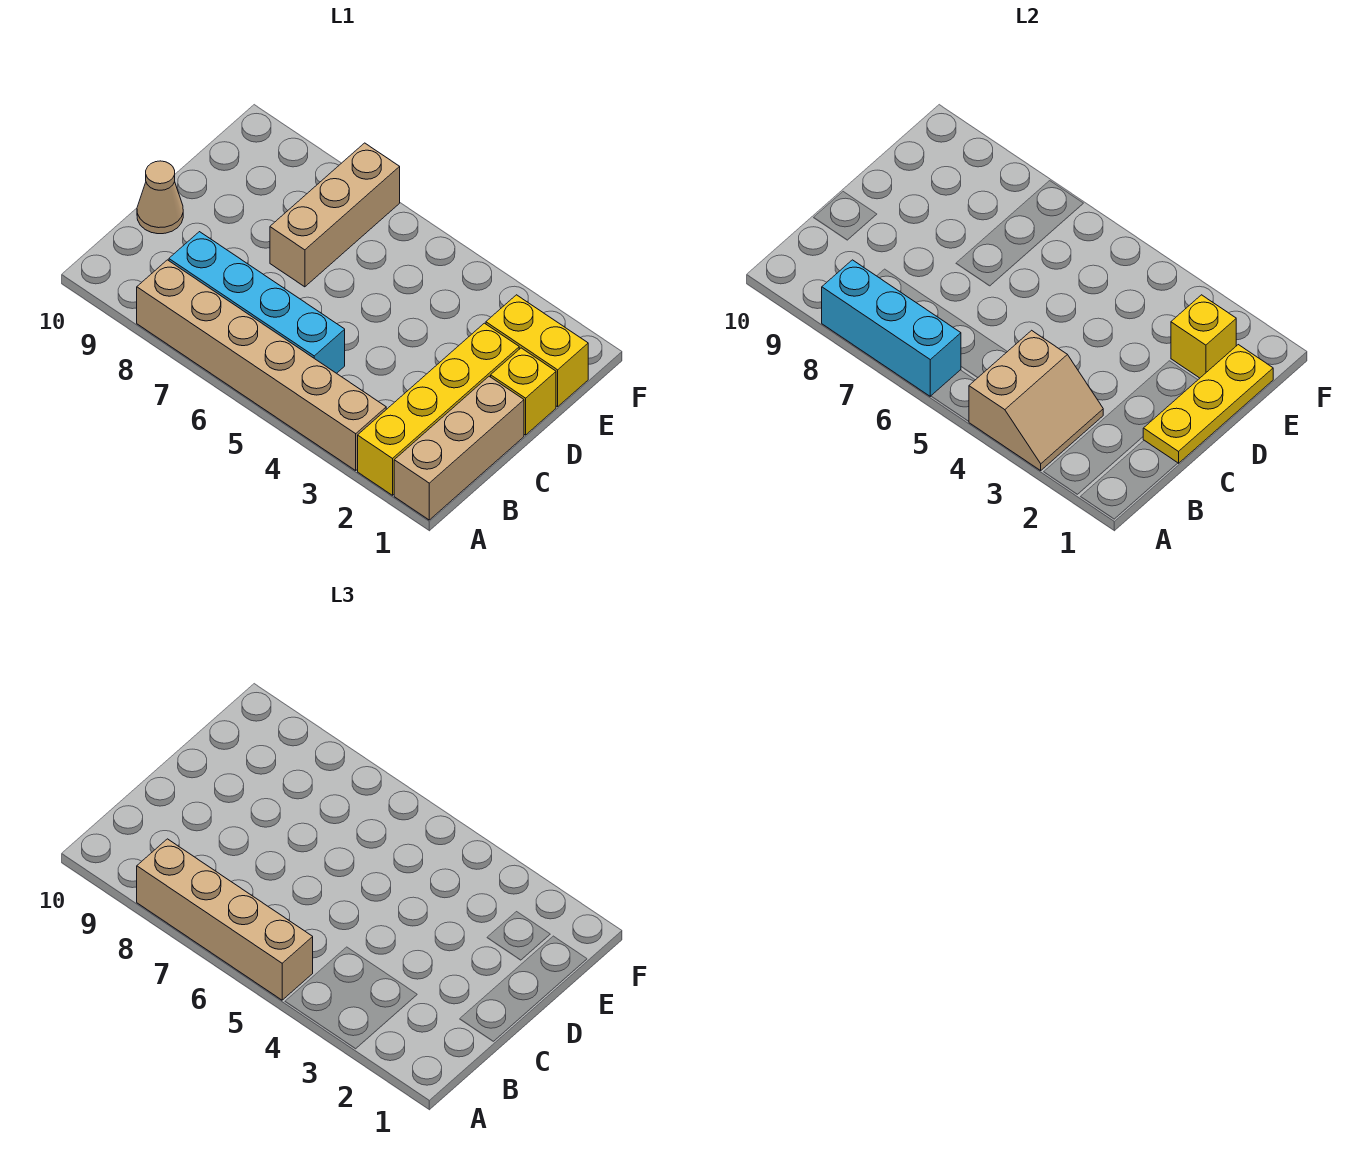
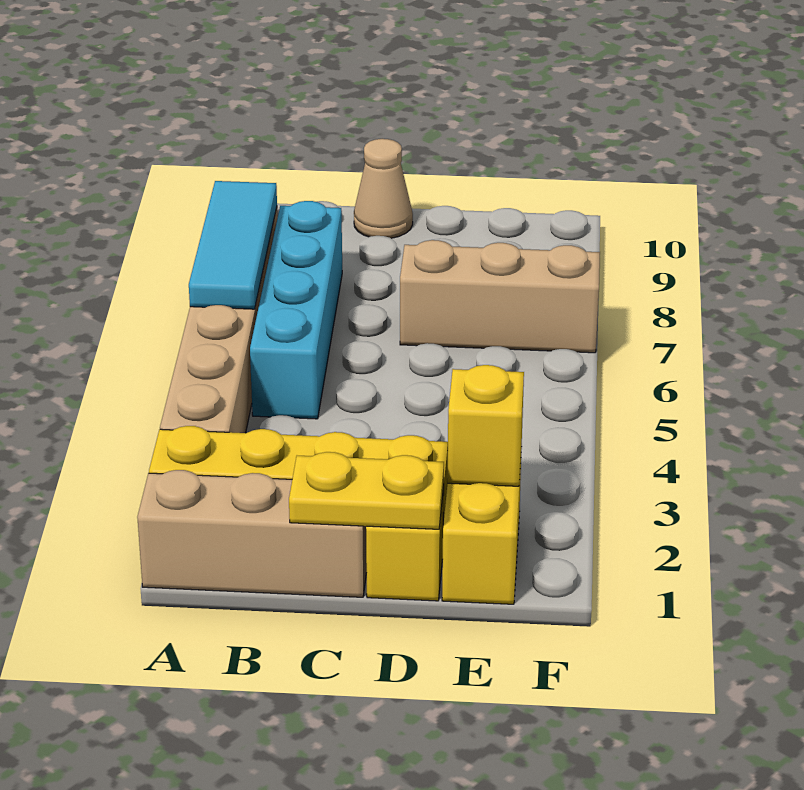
tan 2x2 slope [969,330,1103,470] -> none
tan 1x4 brick [137,839,313,1000] -> none
cyan 1x3 brick [822,260,961,396] -> cyan 1x3 tile [189,181,277,309]
yellow 1x3 plate [1143,345,1273,463] -> yellow 1x2 plate [289,452,444,529]

